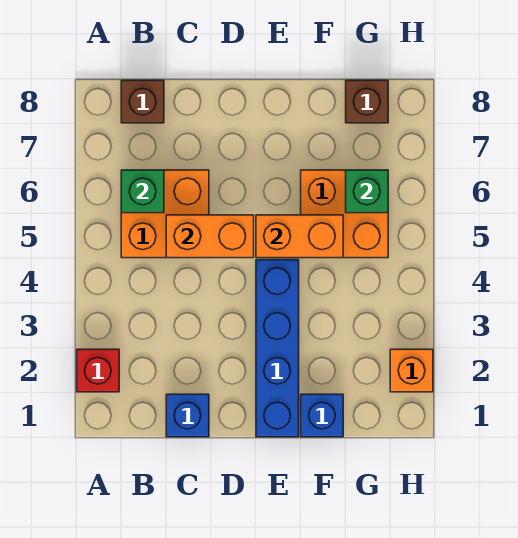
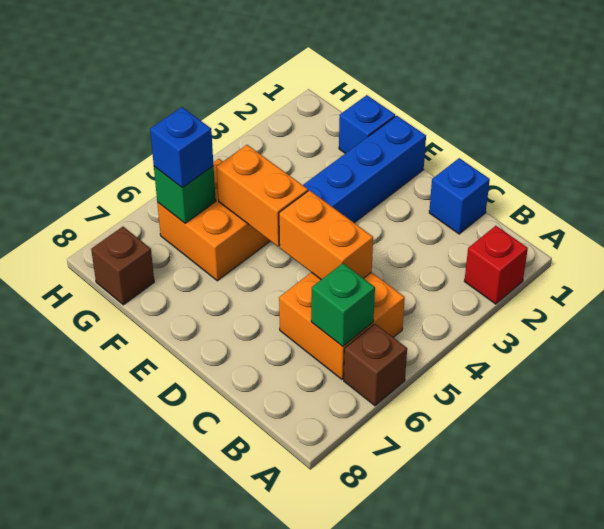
brown 1x1 brick [121,80,164,123] -> brown 1x1 brick moved to [344,324,407,406]
none -> blue 1x1 brick [150,107,213,188]
orange 1x1 brick [390,349,433,392] -> none

